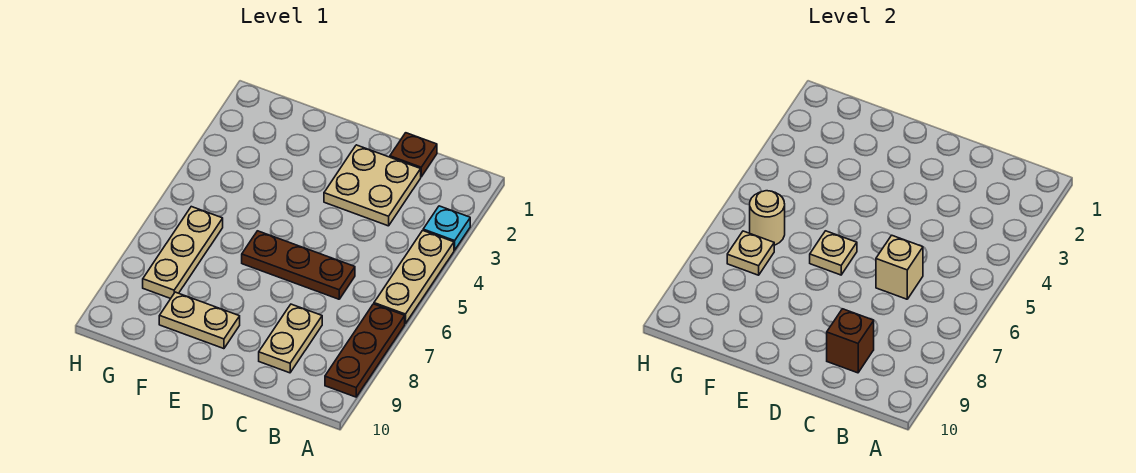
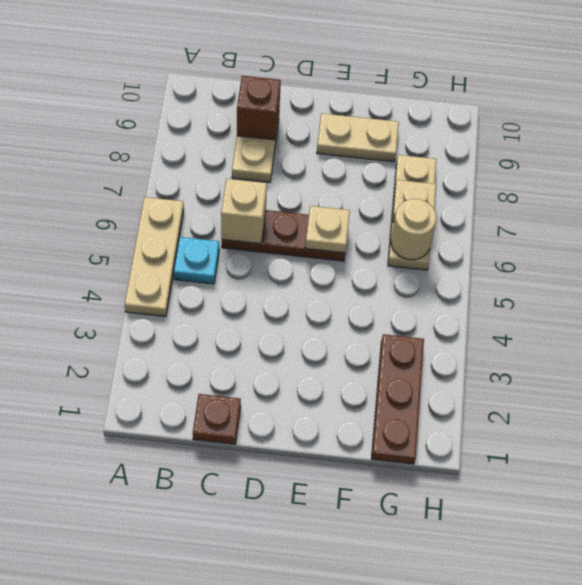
cyan 1x1 plate [423,206,470,250] -> cyan 1x1 plate moved to [174,237,219,284]
brown 1x3 plate [325,304,405,397] -> brown 1x3 plate moved to [372,334,424,464]
tan 2x2 plate [324,145,421,226] -> none

